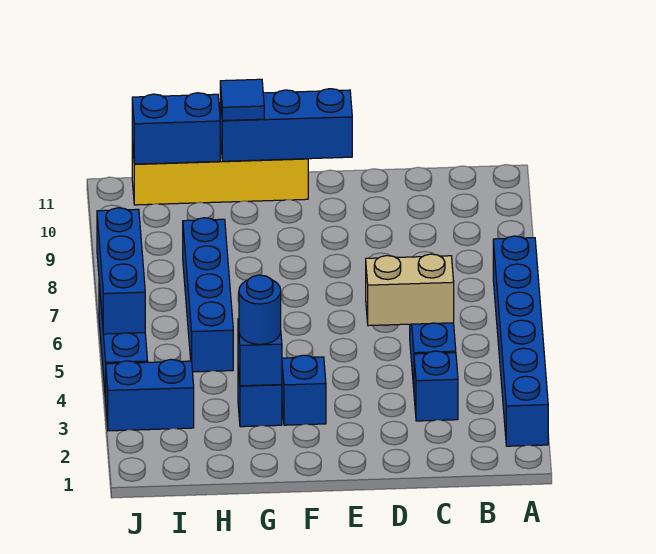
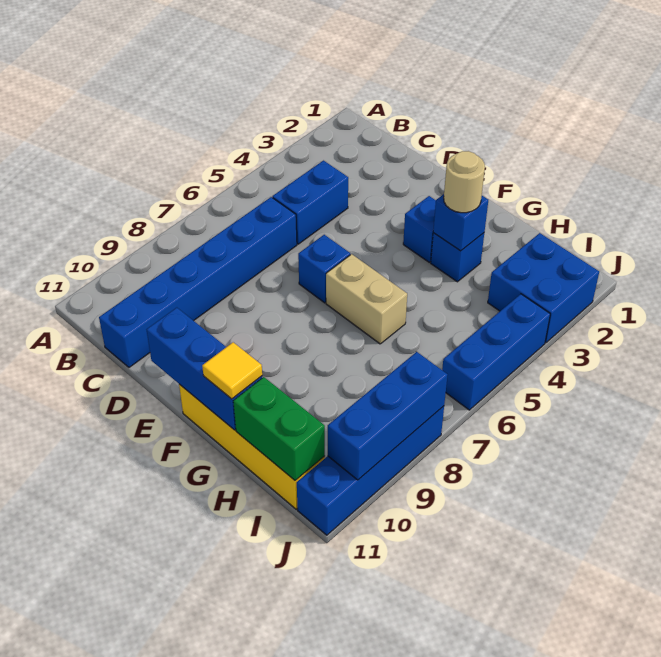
blue 1x6 brick [493,236,548,446] -> blue 1x6 brick moved to [99,197,297,367]
blue 1x1 brick [414,351,458,421] -> blue 1x1 brick moved to [298,235,350,303]
tan 1x2 brick [366,254,454,326] -> tan 1x2 brick moved to [326,254,407,344]
blue 1x1 round brick [239,275,281,344] -> tan 1x1 round brick [444,151,485,213]
blue 1x1 tile [220,79,264,121] -> yellow 1x1 tile [202,342,262,399]
blue 1x4 brick [183,218,233,372] -> blue 1x4 brick moved to [297,406,444,535]
blue 1x2 brick [132,93,220,164] -> green 1x2 brick [233,377,325,480]
blue 1x2 brick [106,359,194,431] -> blue 2x2 brick [488,233,599,343]
blue 1x3 brick [97,208,145,334] -> blue 1x3 brick moved to [328,352,447,480]

